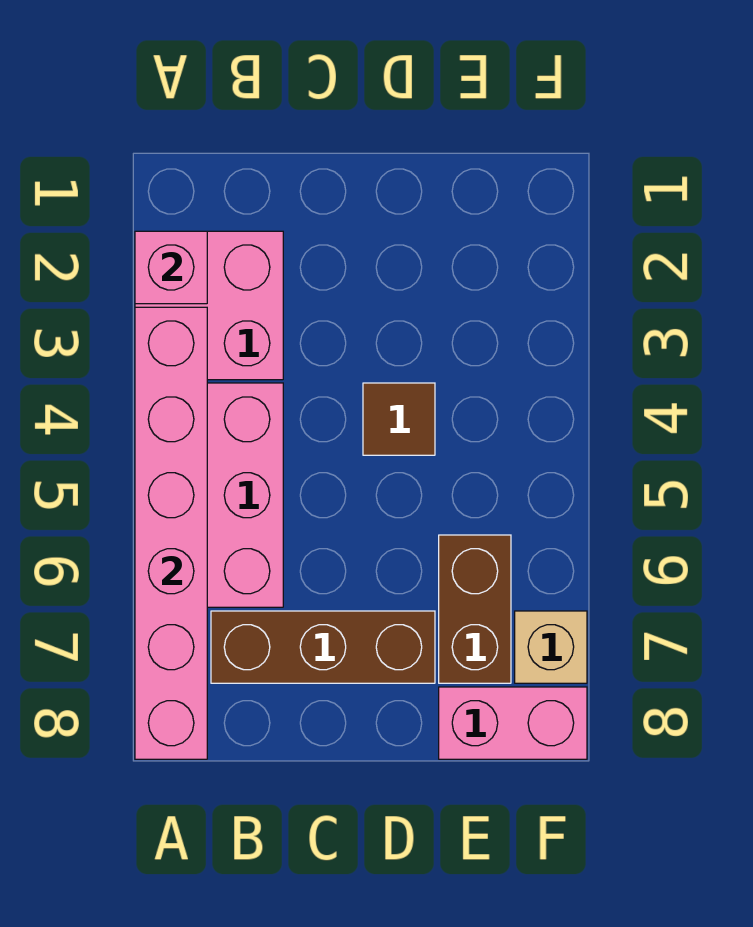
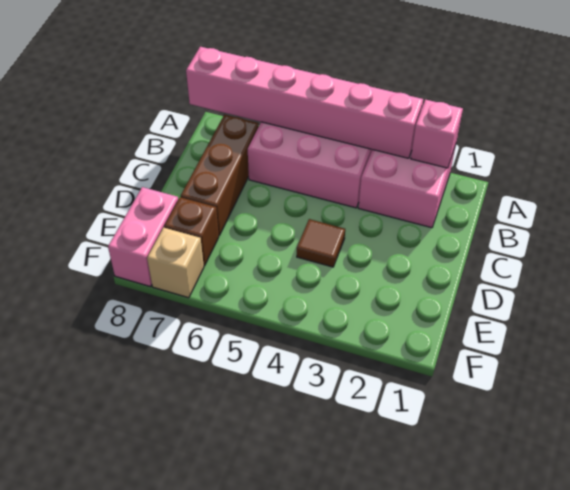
brown 1x2 brick [439,535,511,683] -> brown 1x1 brick [164,197,219,266]

